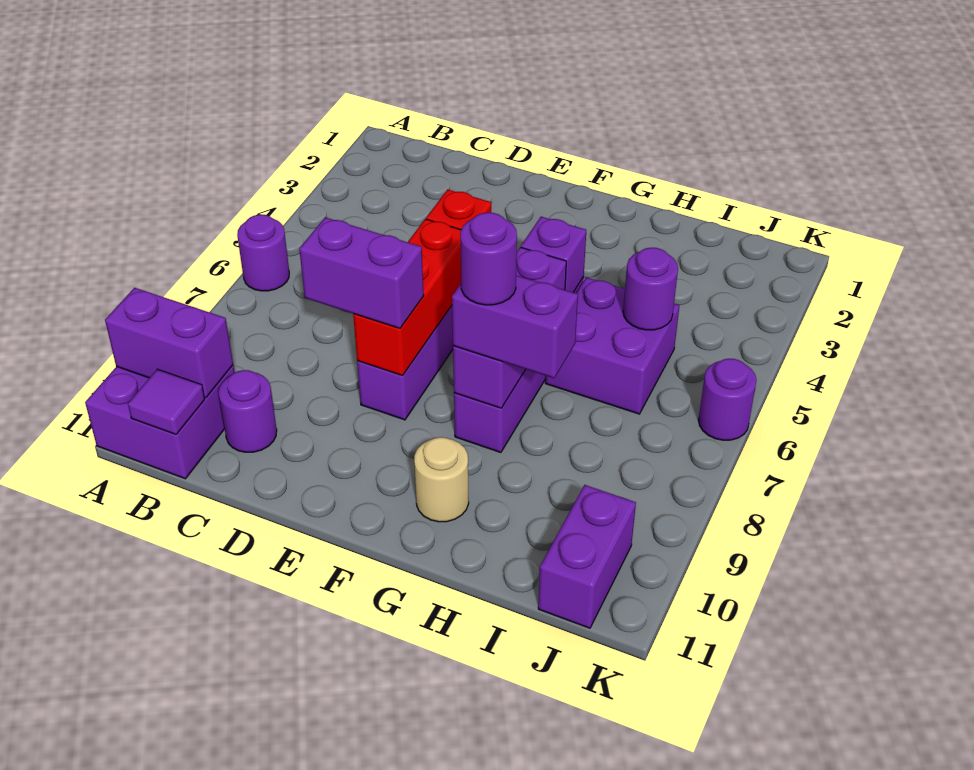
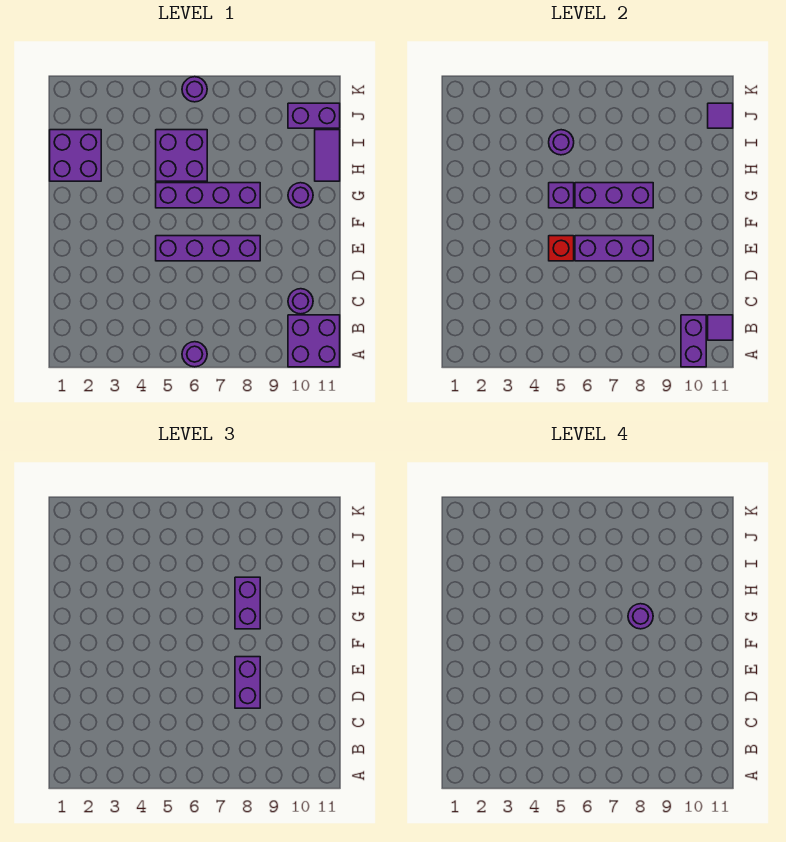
red 1x3 brick [353,219,461,376] -> purple 1x3 brick [575,236,653,261]
tan 1x1 round brick [414,437,469,522] -> purple 1x1 round brick [288,183,313,208]
none -> purple 2x2 brick [50,130,101,181]
none -> purple 1x2 tile [315,130,340,181]
none -> purple 1x1 tile [708,103,733,128]

